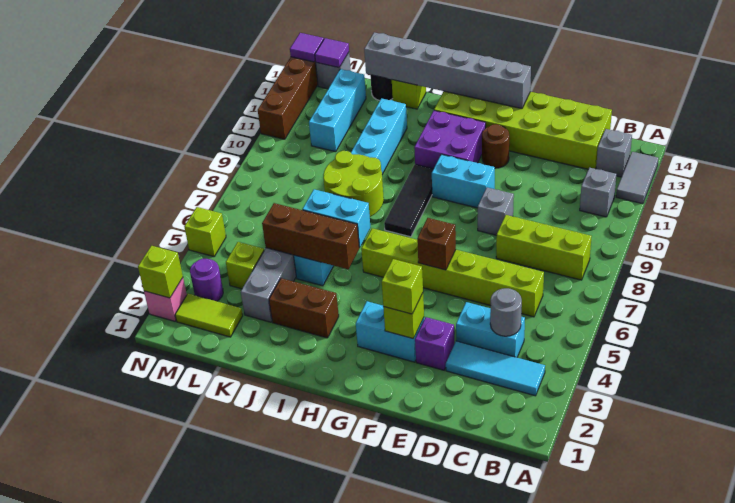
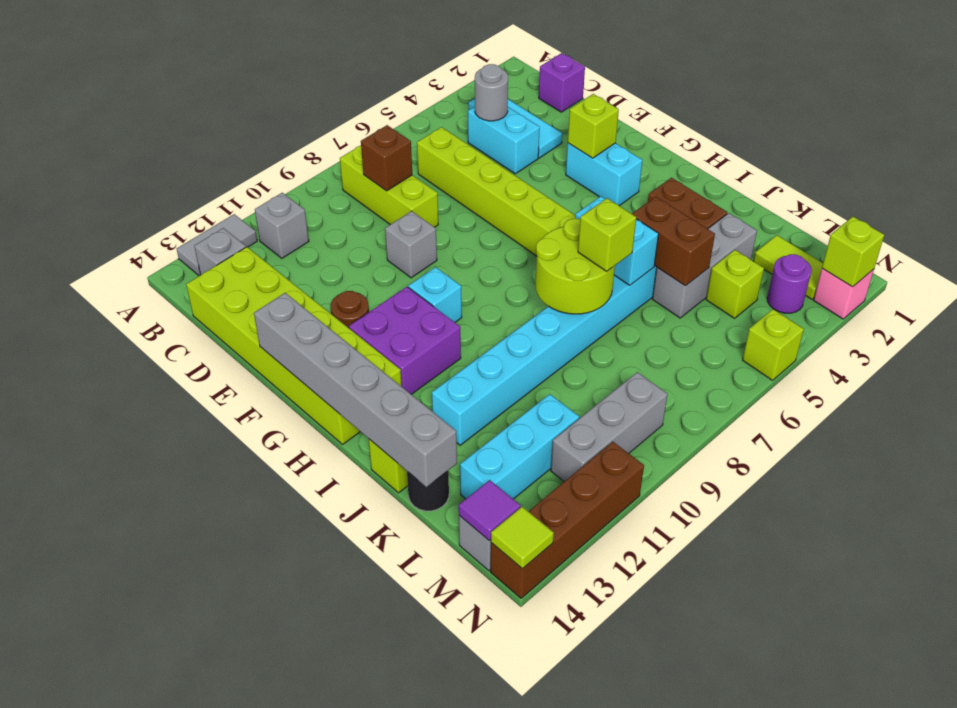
purple 1x1 brick [415,317,454,370] -> purple 1x1 brick moved to [539,53,585,112]
lime 1x1 brick [382,259,423,314] -> lime 1x1 brick moved to [578,198,636,271]
brown 1x1 brick [417,218,456,270] -> brown 1x1 brick moved to [361,125,412,191]
cyan 1x2 brick [432,154,495,208] -> cyan 1x1 brick [408,267,462,322]
black 1x3 tile [384,164,433,237] -> none
brown 1x3 brick [262,203,359,269] -> brown 1x2 brick [632,197,715,286]
none -> grey 1x3 brick [551,372,668,482]
purple 1x1 tile [290,33,324,62] -> lime 1x1 tile [491,507,554,569]

